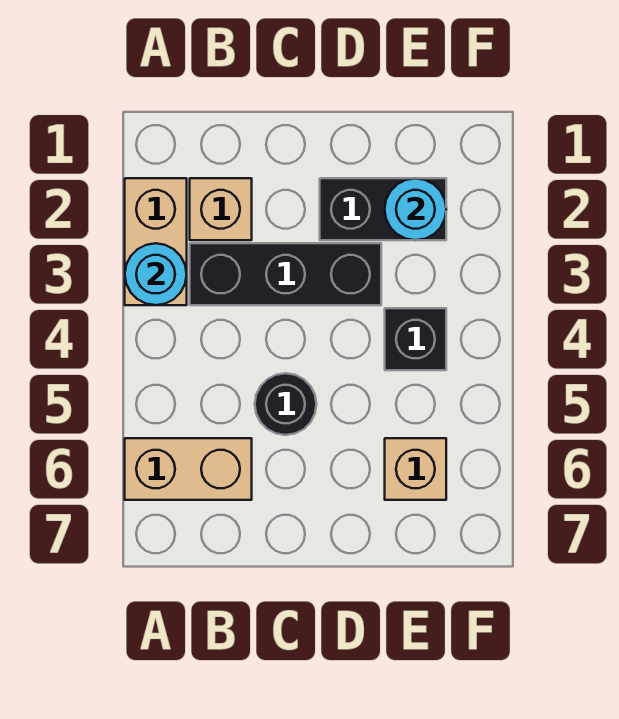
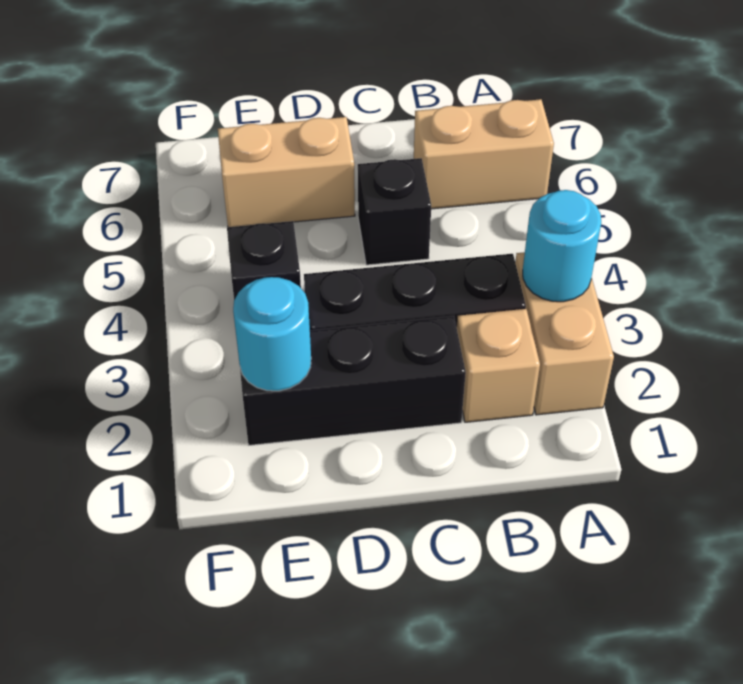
black 1x1 round brick [255,373,316,435] -> black 1x1 brick [358,158,431,265]
black 1x2 brick [320,178,446,240] -> black 1x3 brick [240,316,466,445]
tan 1x1 brick [385,438,446,500] -> tan 1x2 brick [218,117,355,227]

